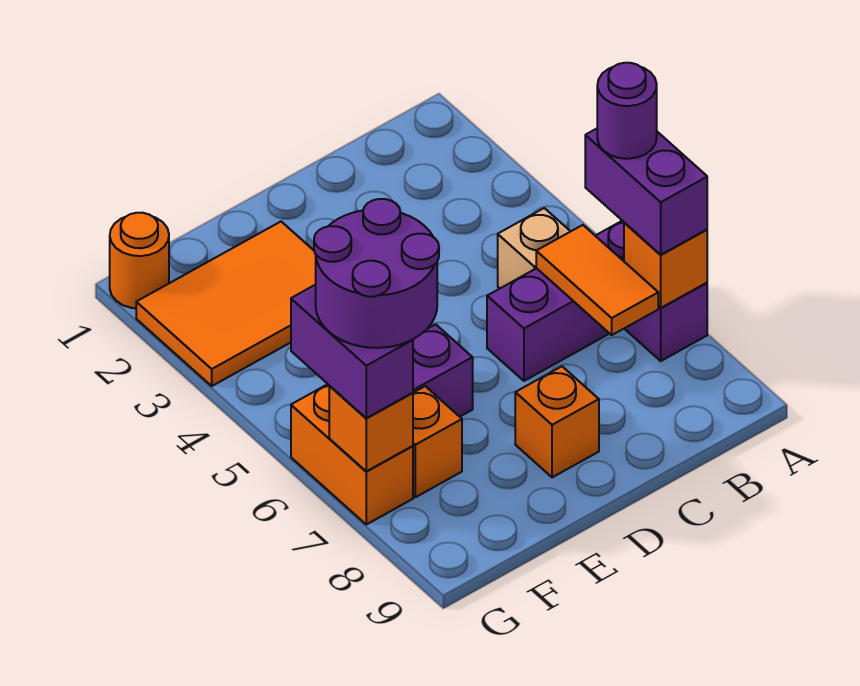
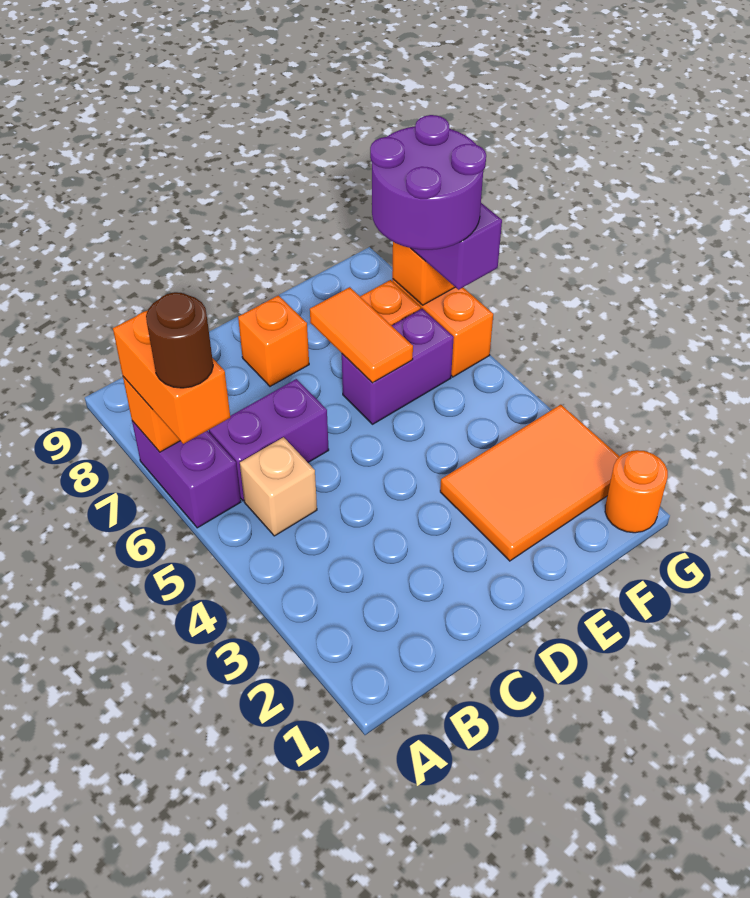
purple 1x2 brick [585,129,707,255] -> orange 1x2 brick [113,311,230,444]
purple 1x1 round brick [597,63,657,159] -> brown 1x1 round brick [146,292,213,388]
orange 1x2 tile [536,225,658,335] -> orange 1x2 tile moved to [310,287,413,383]

